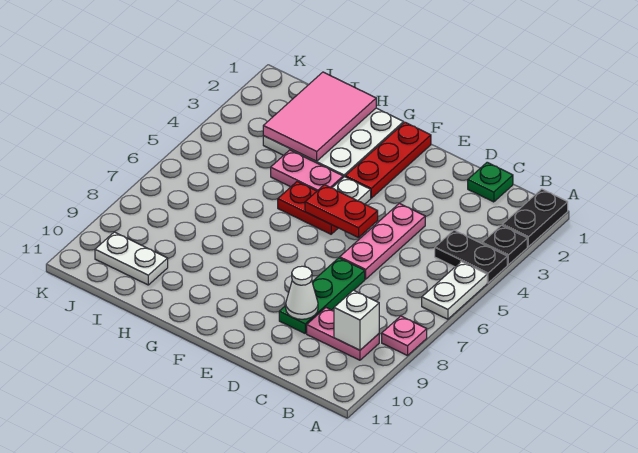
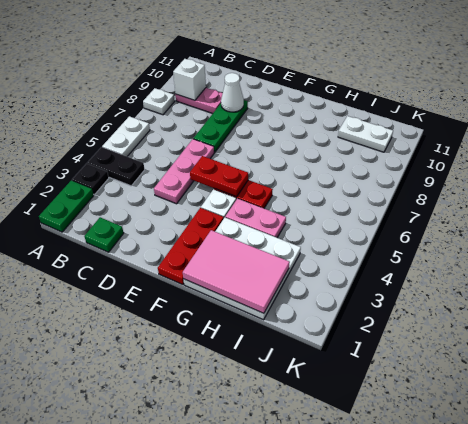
black 1x2 plate [502,189,568,247] -> green 1x2 plate [39,181,94,232]
pink 1x1 plate [382,316,427,356] -> white 1x1 plate [143,88,175,115]
pink 2x3 tile [263,72,376,161] -> pink 2x3 tile turned to [183,230,290,313]

